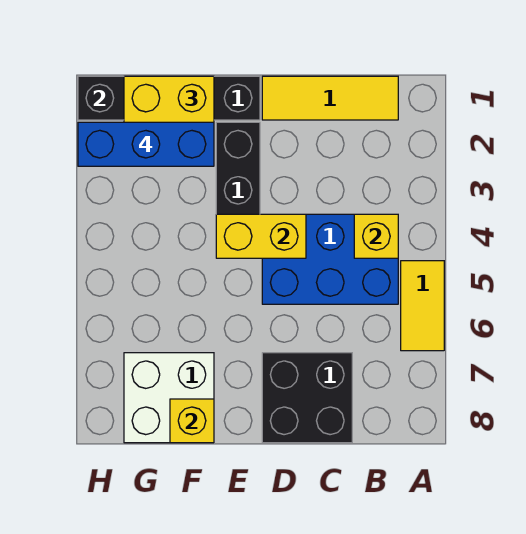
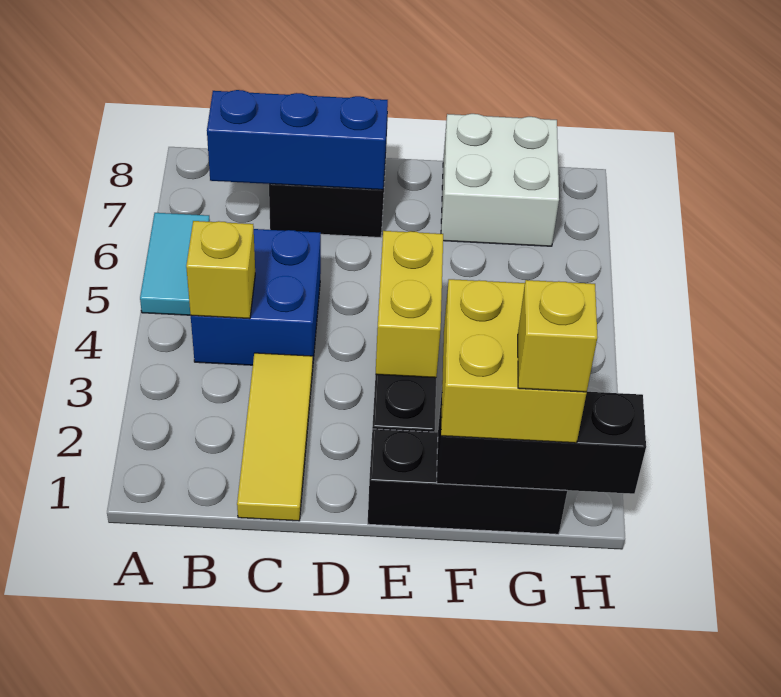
yellow 1x2 tile [401,261,444,351] -> cyan 1x2 tile [140,213,210,315]
yellow 1x3 tile [262,76,398,120] -> yellow 1x3 tile turned to [237,353,313,521]
blue 2x3 brick [262,214,398,304] -> blue 2x2 brick [191,229,321,365]
yellow 1x2 brick [216,214,306,258] -> yellow 1x2 brick turned to [376,231,443,378]
blue 1x3 brick [78,122,214,166] -> blue 1x3 brick moved to [207,90,388,190]
yellow 1x1 brick [170,399,214,443] -> yellow 1x1 brick moved to [518,280,598,392]

